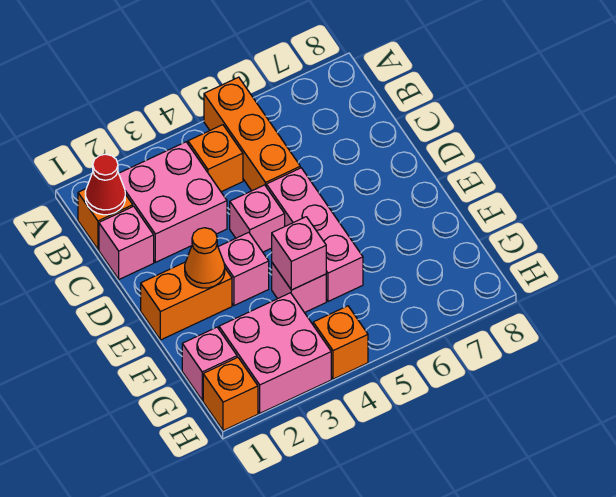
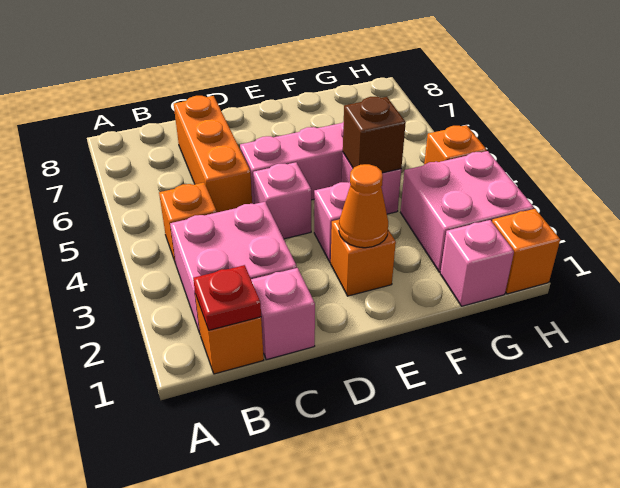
orange 1x3 brick [204,77,300,191] -> orange 1x3 brick turned to [174,96,252,212]
red 1x1 cone [85,154,125,215] -> red 1x1 plate [193,265,261,330]
orange 1x2 brick [141,262,232,340] -> orange 1x1 brick [331,219,396,296]
pink 1x1 brick [272,217,326,290] -> brown 1x1 brick [343,97,406,173]

